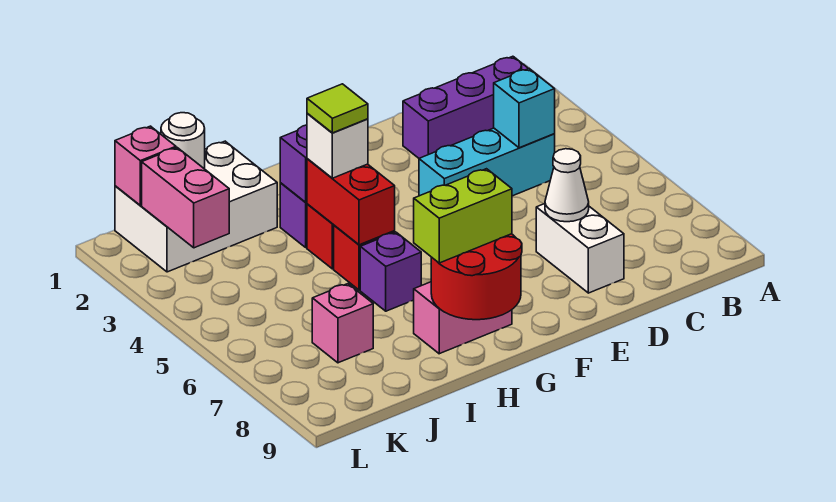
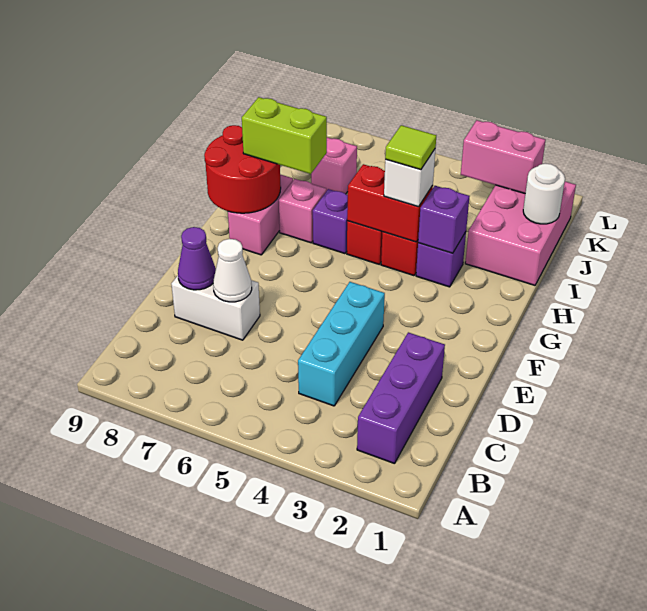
cyan 1x1 brick [494,69,555,148] -> none
none -> purple 1x1 cone [178,227,216,290]
lime 1x2 brick [414,169,512,263] -> lime 1x2 brick turned to [242,97,327,174]
white 2x3 brick [115,141,277,272] -> pink 2x3 brick [465,182,576,285]
pink 1x1 brick [115,126,176,205] -> pink 1x1 brick moved to [279,179,326,243]

